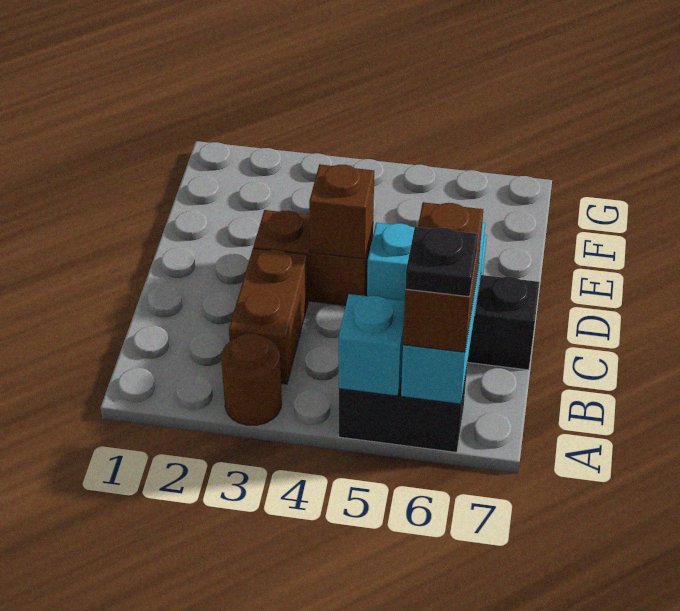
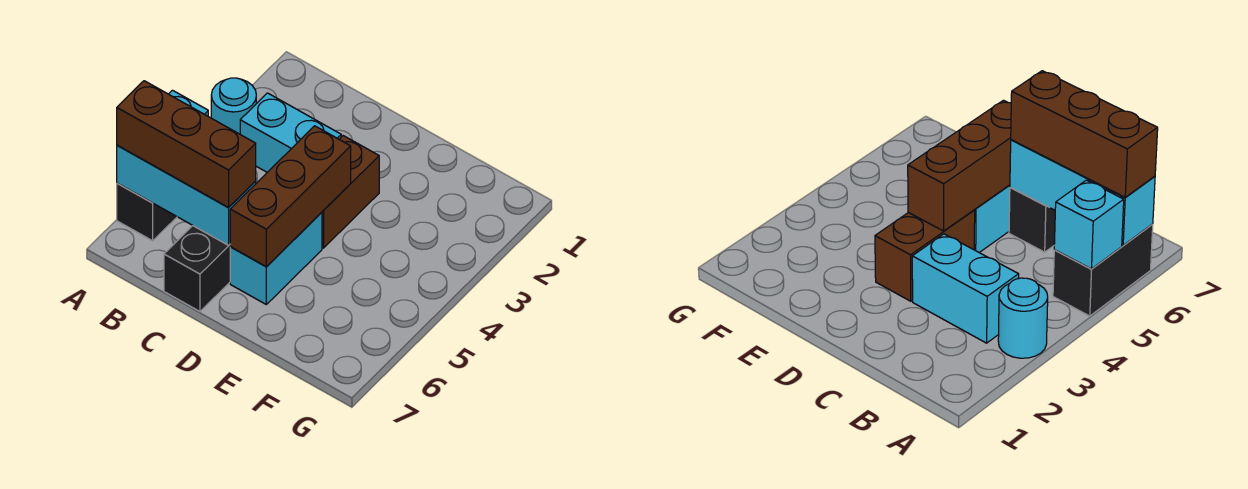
brown 1x1 round brick [221,333,282,425] -> cyan 1x1 round brick [211,78,256,134]
brown 1x2 brick [403,202,483,352] -> brown 1x3 brick [117,81,256,208]
black 1x1 plate [405,227,478,297] -> none
brown 1x2 brick [229,248,308,384] -> cyan 1x2 brick [240,93,341,172]
brown 1x1 brick [309,164,374,259] -> brown 1x3 brick [230,126,351,267]

